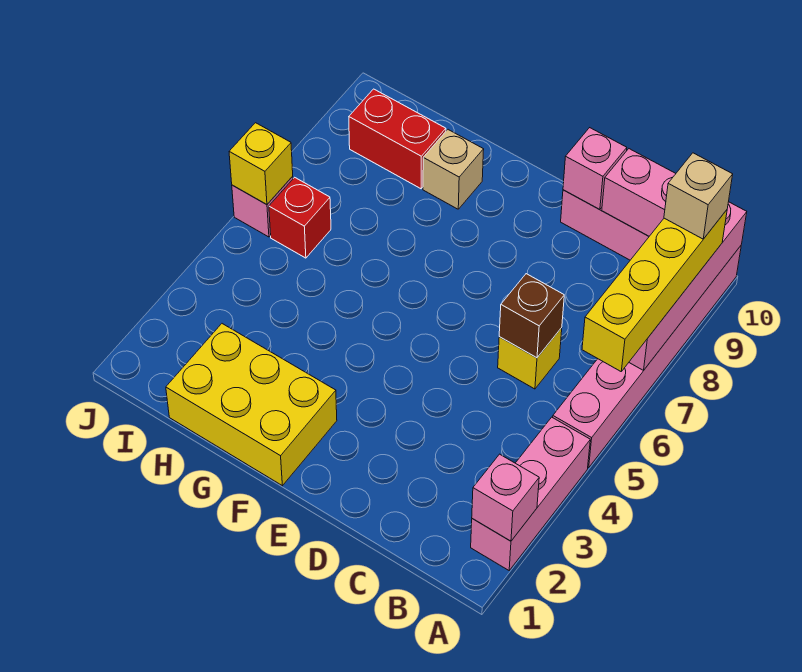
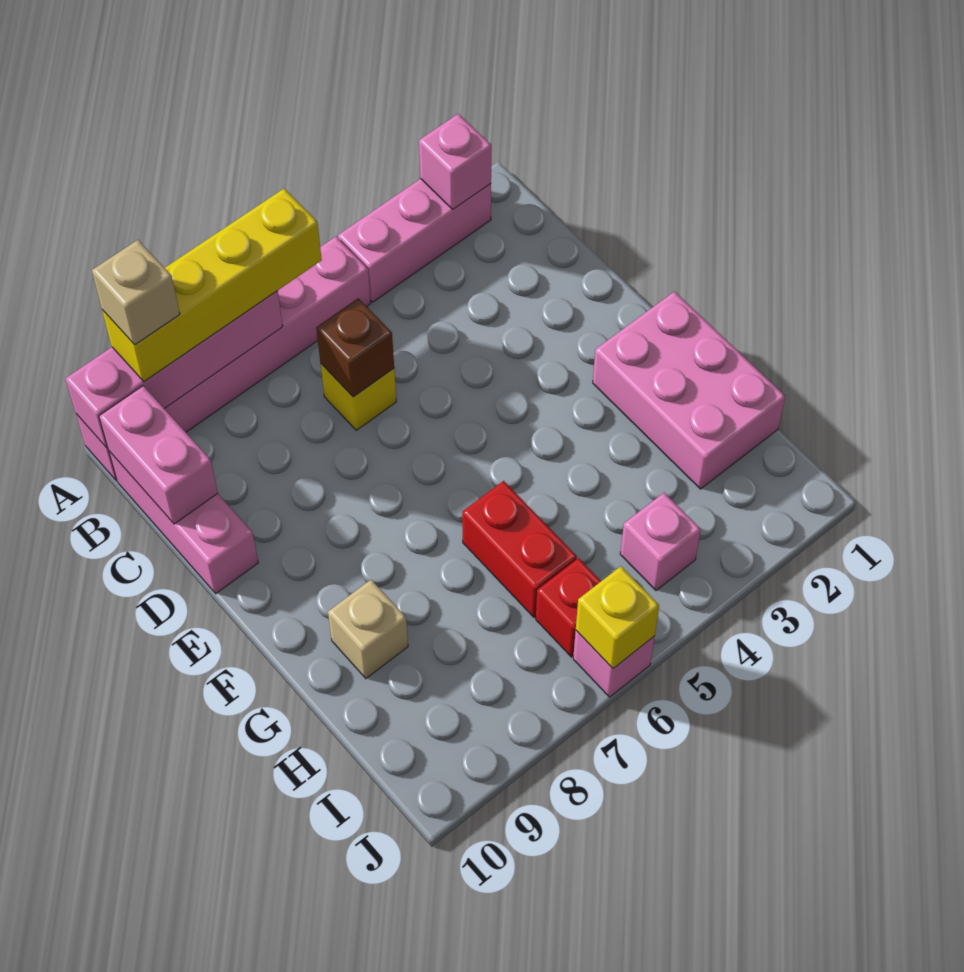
pink 1x1 brick [563,128,627,210] -> pink 1x1 brick moved to [620,493,701,591]
yellow 2x3 brick [166,324,337,486] -> pink 2x3 brick [593,292,785,489]
red 1x2 brick [349,89,446,189] -> red 1x2 brick moved to [462,481,577,617]

